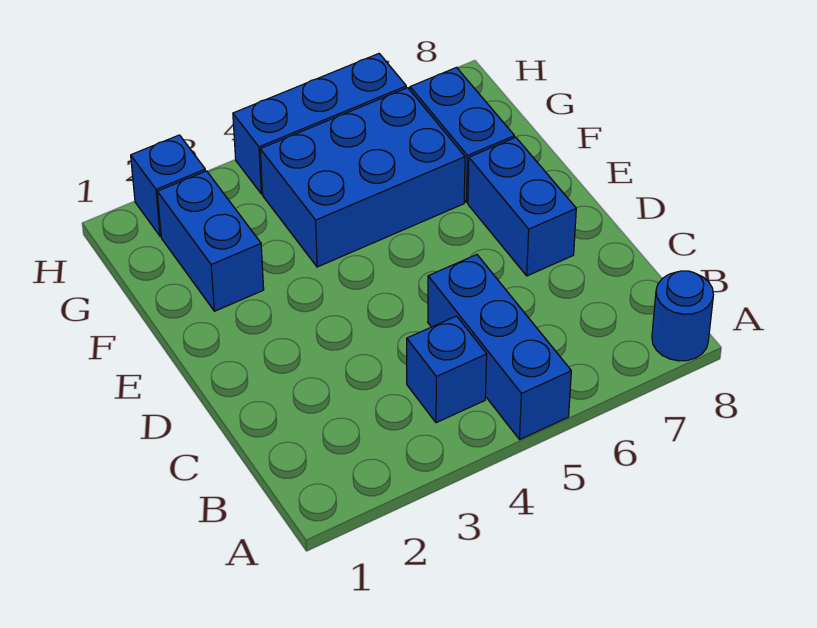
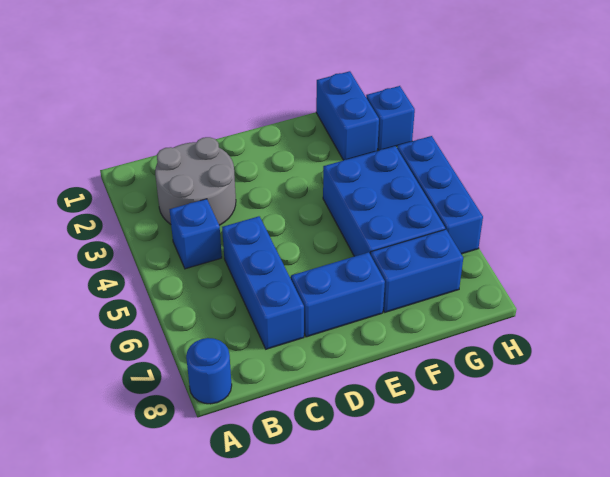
blue 1x3 brick [428,255,571,439] -> blue 1x3 brick turned to [222,216,304,349]
none -> grey 2x2 round brick [155,137,236,225]
blue 1x2 brick [157,171,264,311] -> blue 1x2 brick turned to [316,71,379,160]

